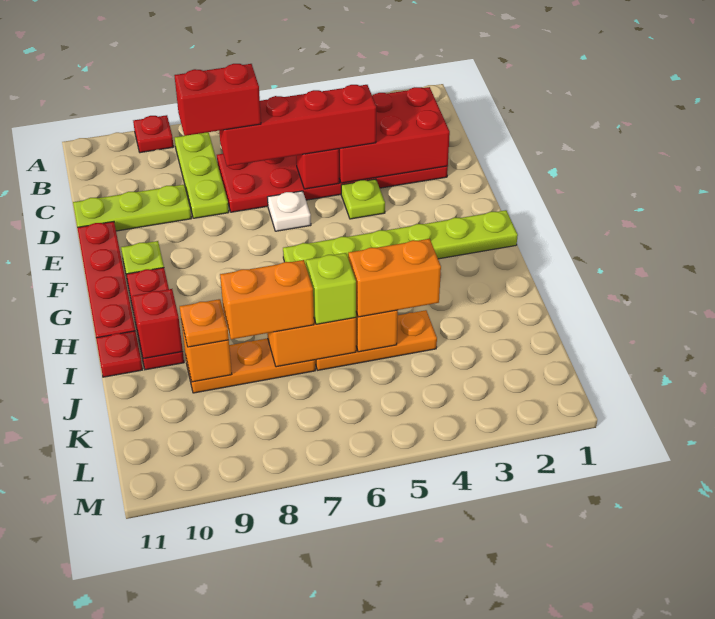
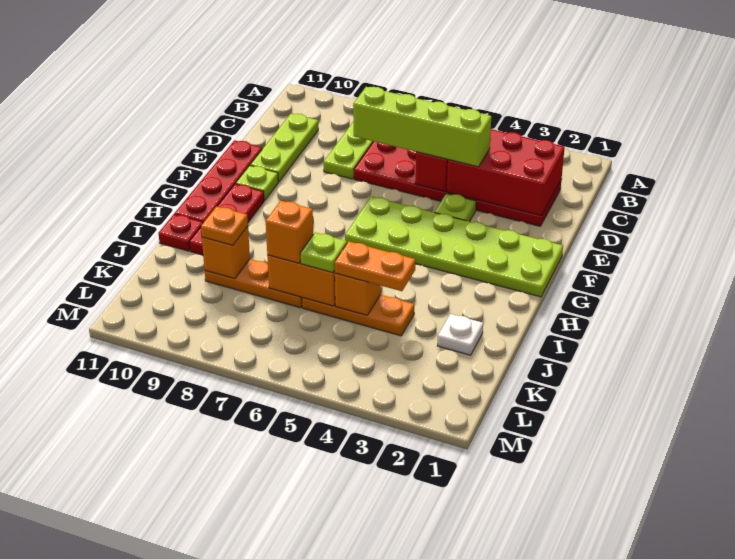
red 1x1 plate [133,115,174,153] -> none
red 1x4 brick [219,85,376,166] -> lime 1x4 brick [353,87,491,167]
red 1x2 brick [174,64,261,136] -> none
lime 1x3 plate [73,185,191,231] -> lime 1x3 plate turned to [250,113,318,182]
white 1x1 plate [268,191,311,231] -> white 1x1 plate moved to [437,314,483,355]
lime 1x6 plate [283,210,518,265] -> lime 2x6 plate [345,197,563,297]
red 1x1 brick [132,289,183,359] -> none
orange 1x2 brick [348,239,441,317] -> orange 1x2 plate [335,241,416,291]
lime 1x1 brick [306,253,356,324] -> lime 1x1 plate [300,233,347,272]
orange 1x2 brick [220,260,314,339] -> orange 1x1 brick [266,201,313,263]

